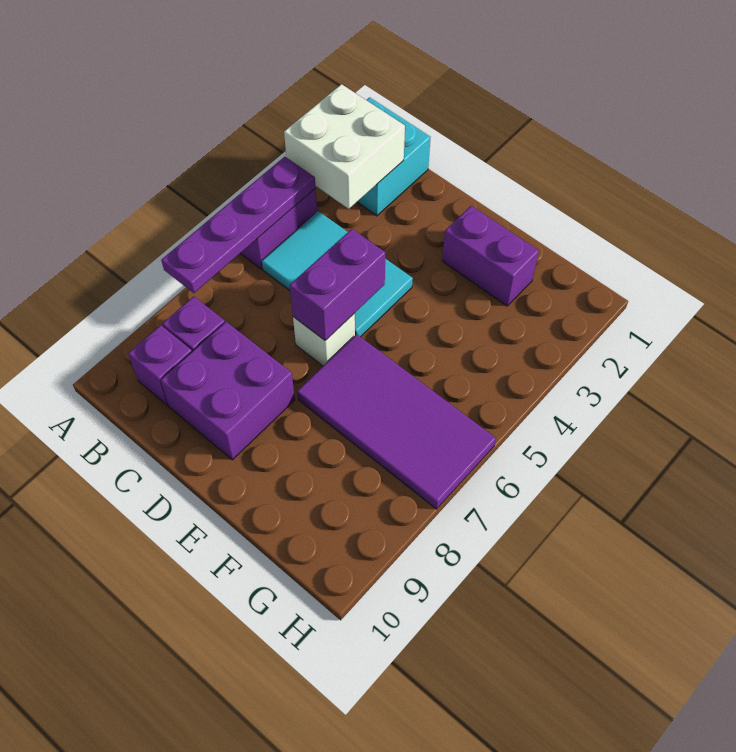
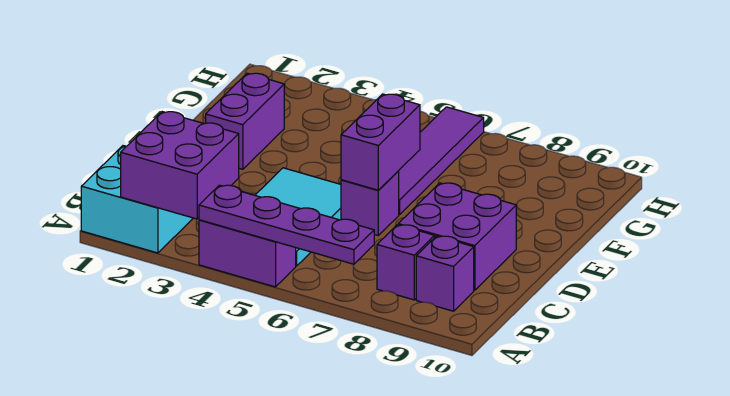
white 2x2 brick [284,84,405,209] -> purple 2x2 brick [121,112,239,219]
purple 1x2 brick [290,229,385,340] -> purple 1x2 brick turned to [341,94,420,190]
white 1x1 brick [293,313,355,366] -> purple 1x1 brick [341,171,399,235]
purple 2x4 tile [297,334,496,509] -> purple 1x4 tile [399,107,484,215]

